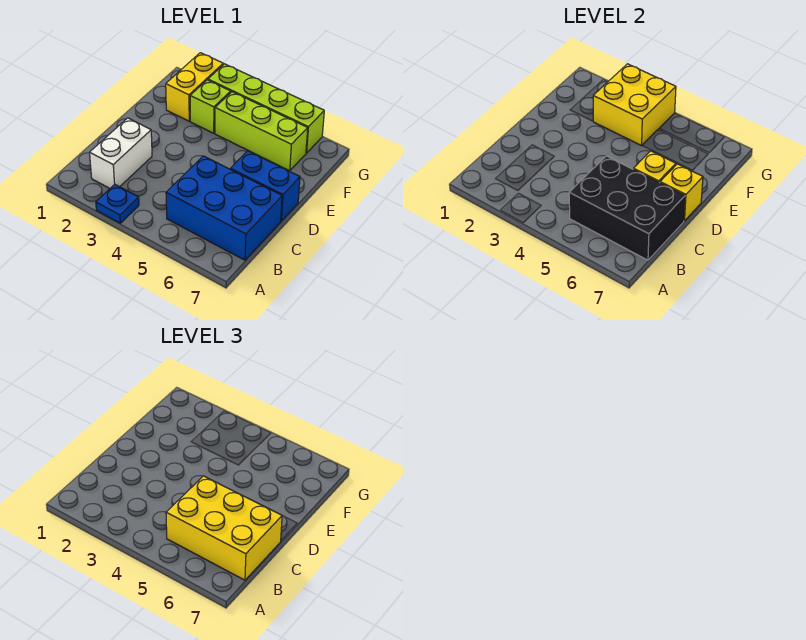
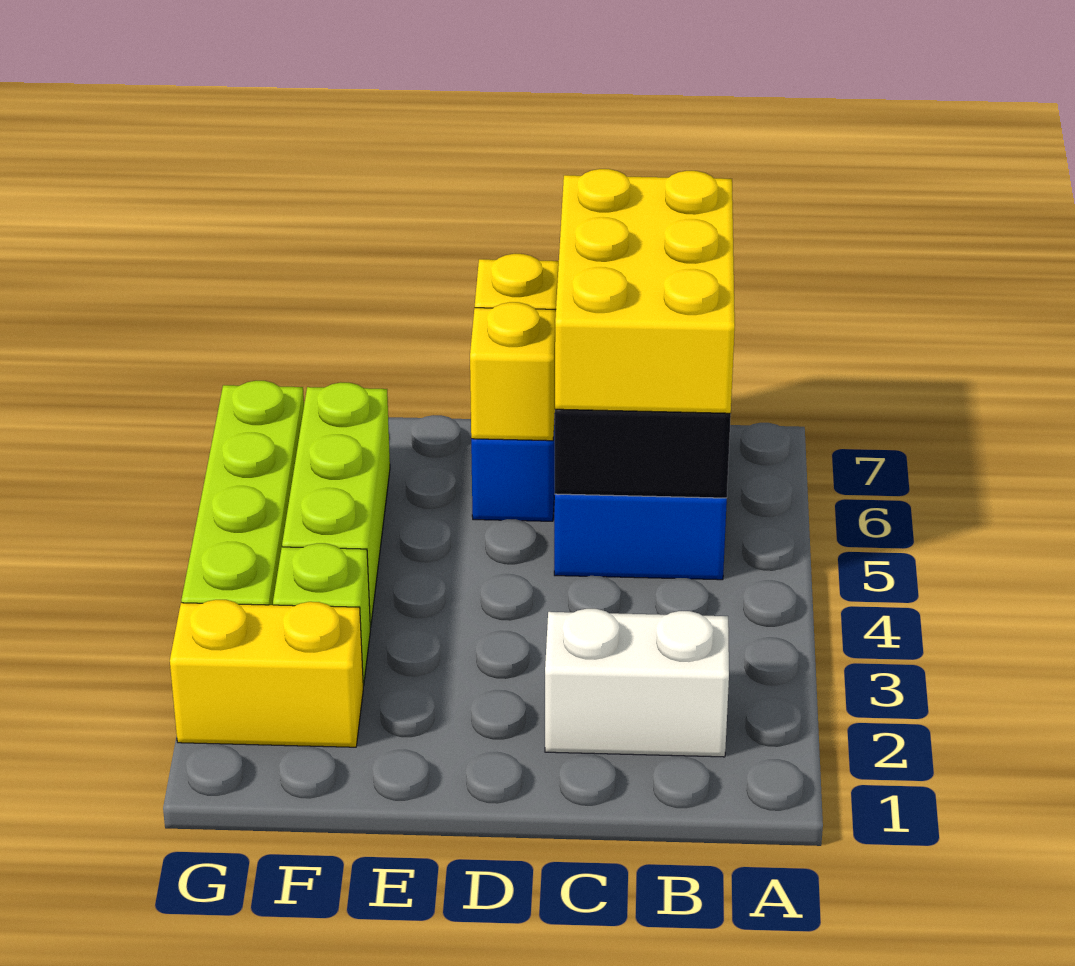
blue 1x1 plate [96,184,139,223] -> none
yellow 2x2 brick [593,64,676,146] -> none

